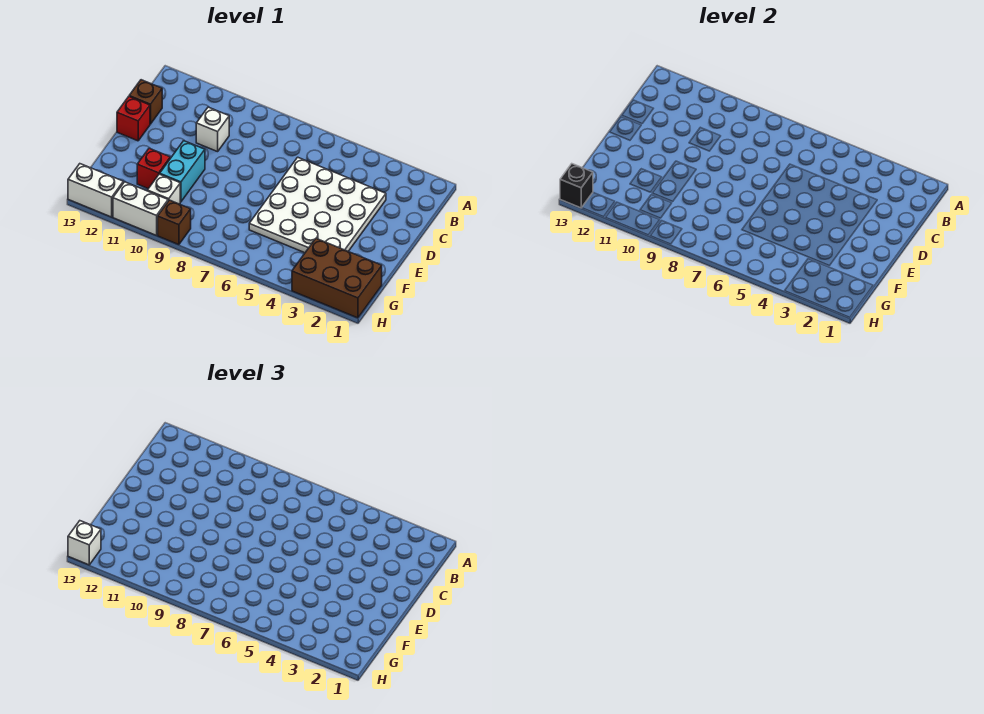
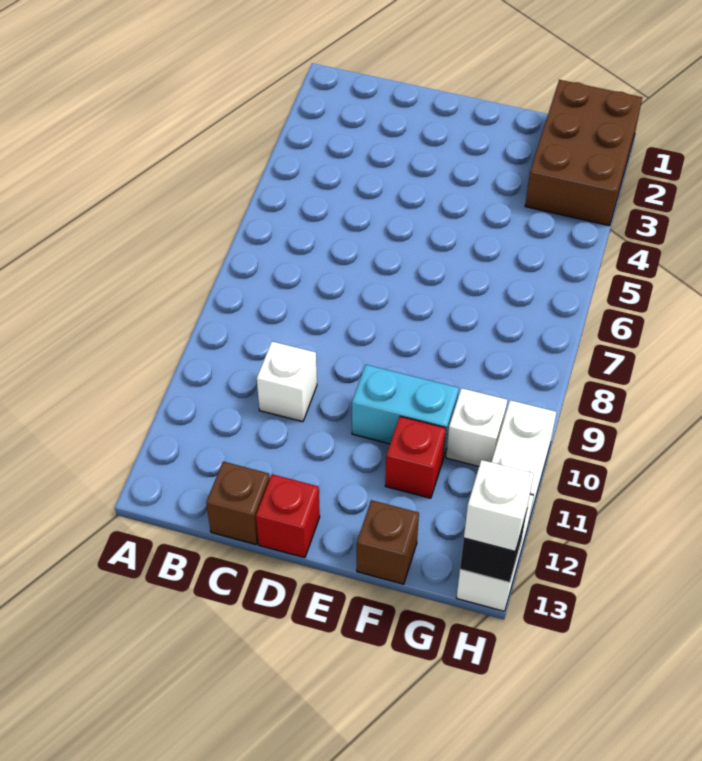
white 4x4 plate [249,157,386,253] -> none
brown 1x1 brick [158,200,191,245] -> brown 1x1 brick moved to [357,500,419,584]

